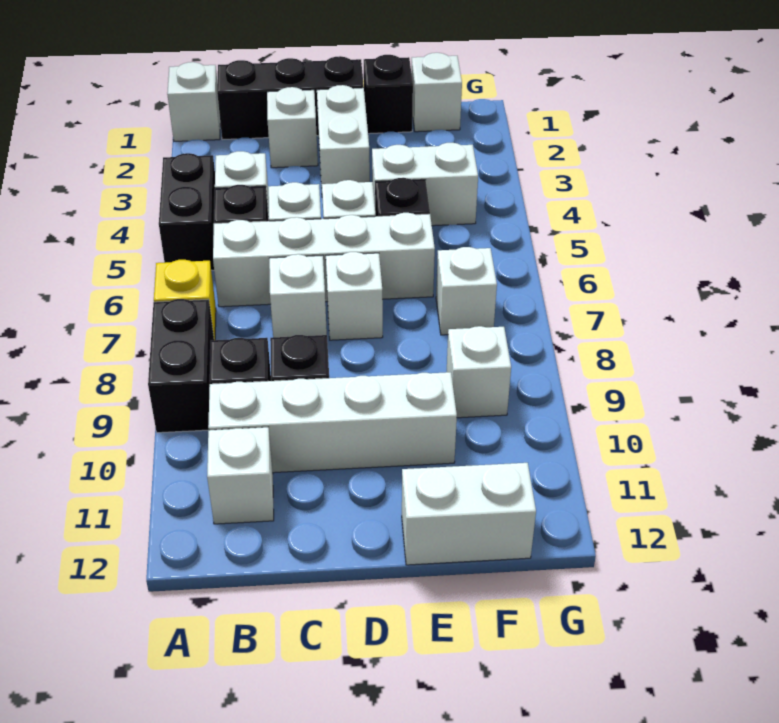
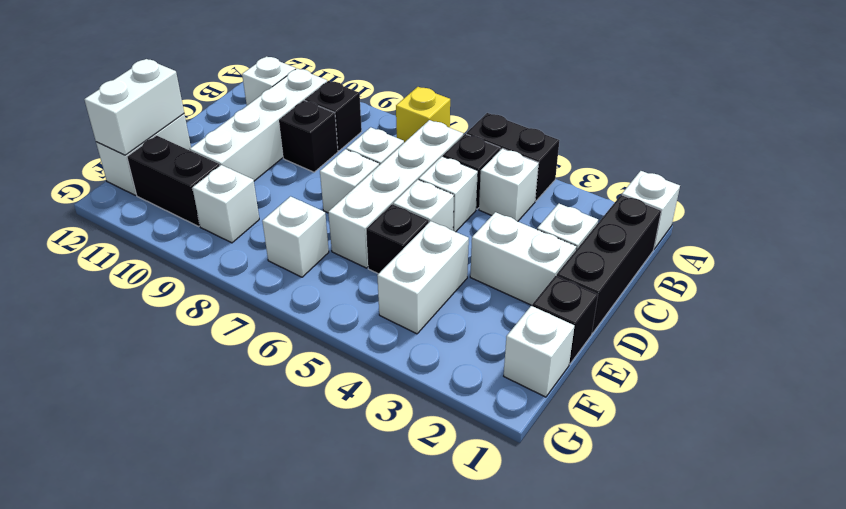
black 1x2 brick [148,299,214,433] -> black 1x2 brick moved to [127,136,220,226]
none -> white 1x2 brick [84,59,184,155]

